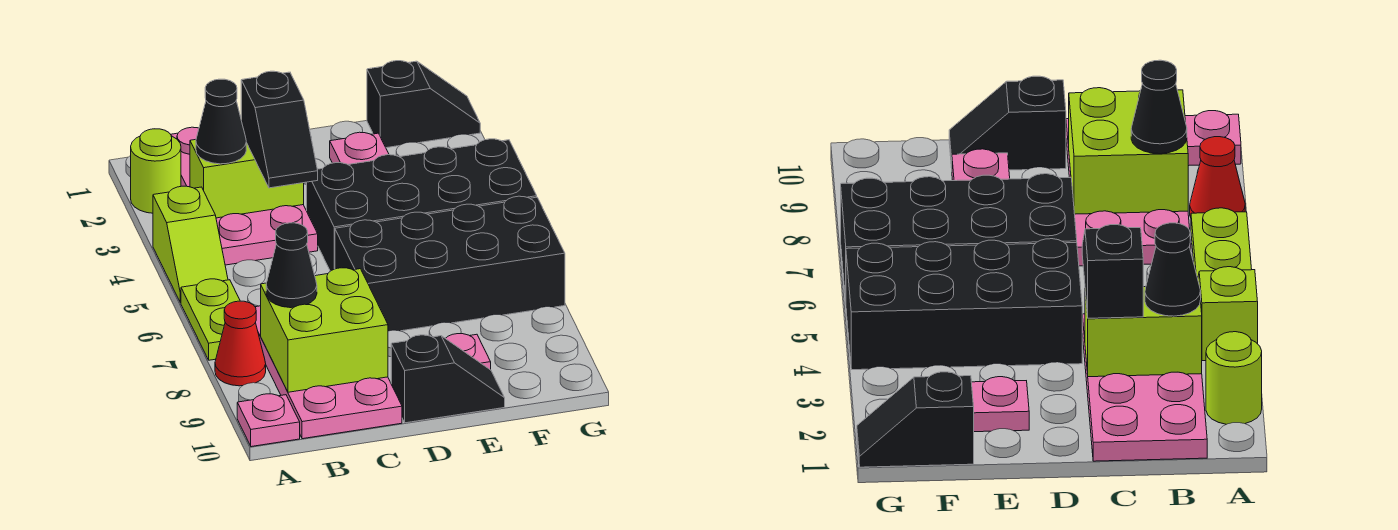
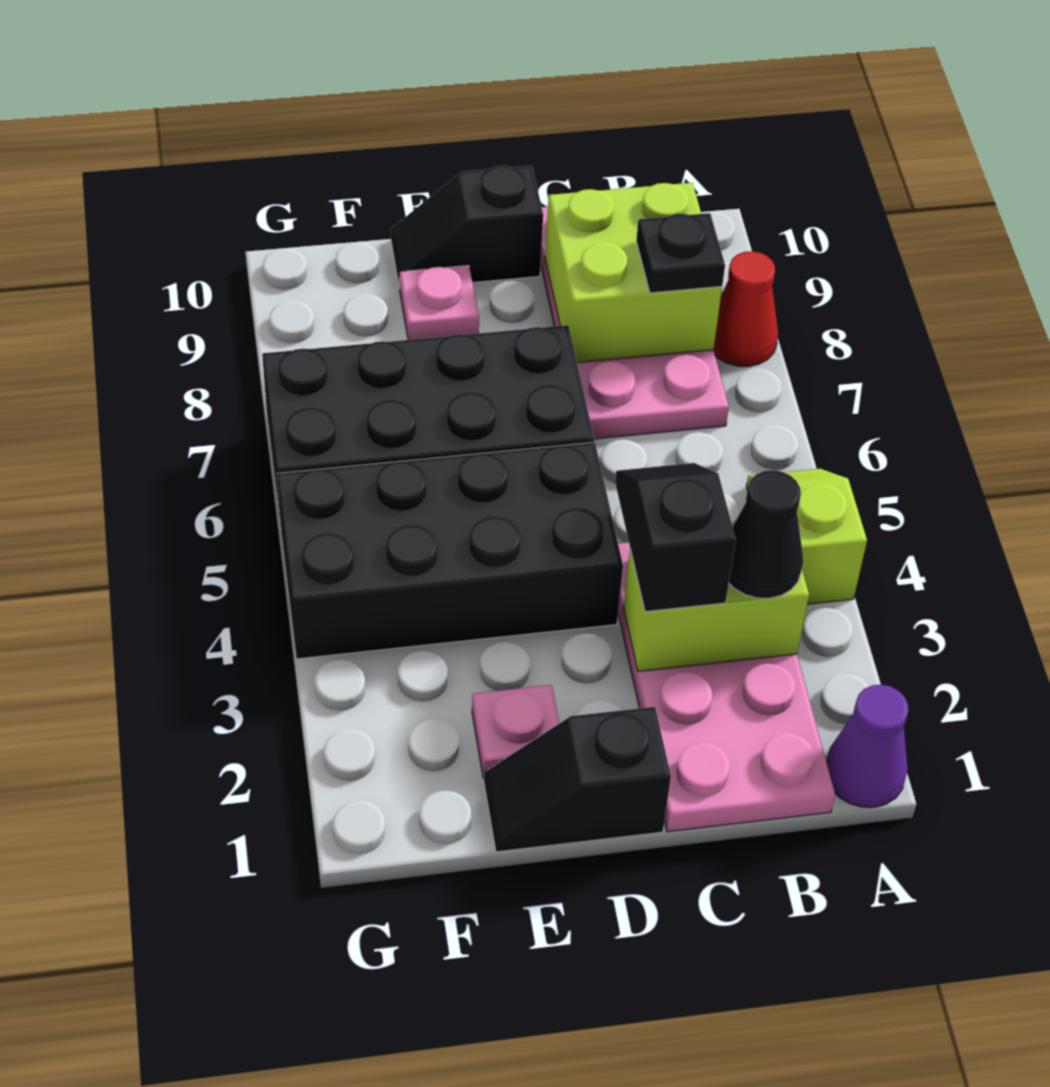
none -> purple 1x1 cone [826,685,909,807]
lime 1x1 round brick [131,129,181,213] -> none
lime 1x2 plate [181,279,240,360] -> none
pink 1x1 plate [237,394,300,447] -> none
black 1x1 cone [266,223,317,308] -> black 1x1 plate [636,213,725,293]
black 1x2 slope [367,61,480,148] -> black 1x2 slope moved to [484,707,671,852]

